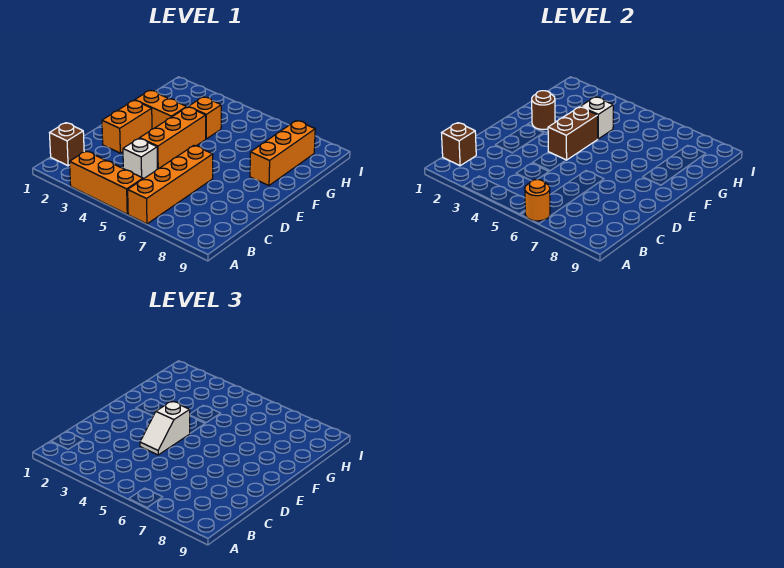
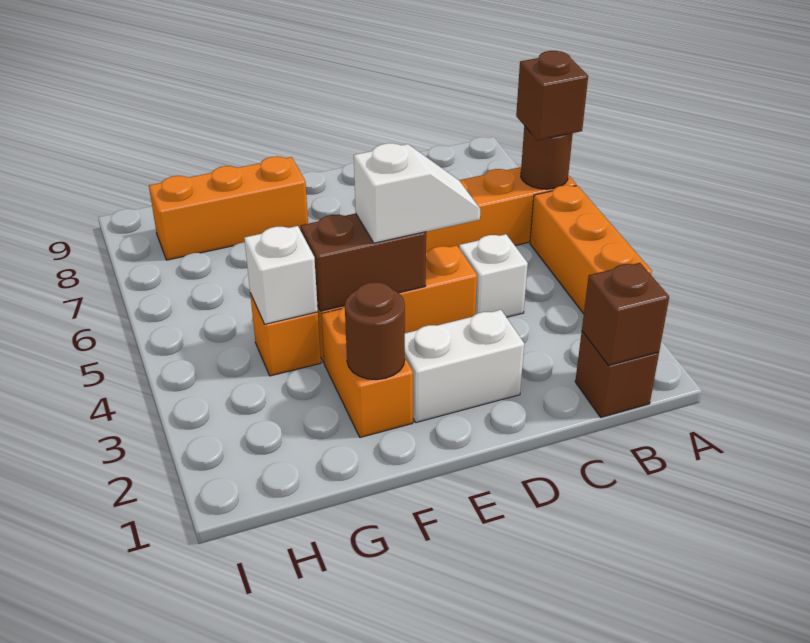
orange 1x1 round brick [525,180,550,221] -> brown 1x1 round brick [521,126,573,189]
none -> brown 1x1 brick [516,51,588,140]
orange 1x2 brick [102,100,152,153] -> white 1x2 brick [405,310,524,423]

